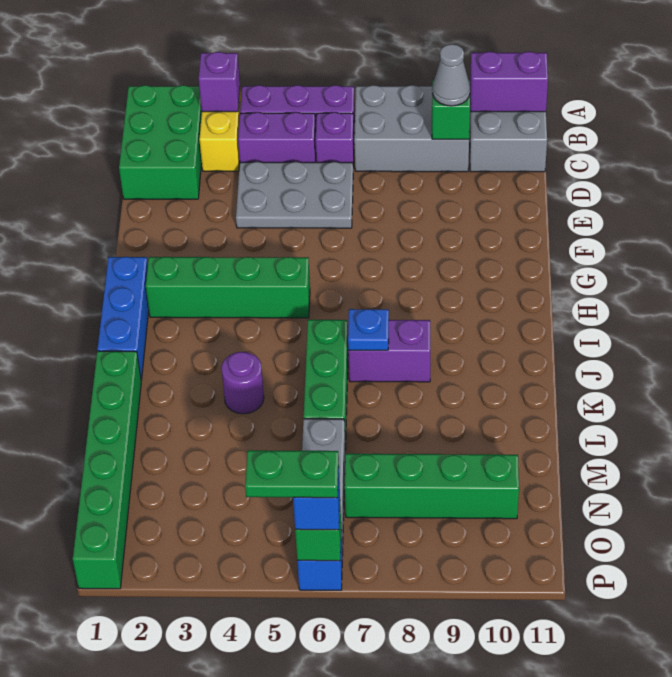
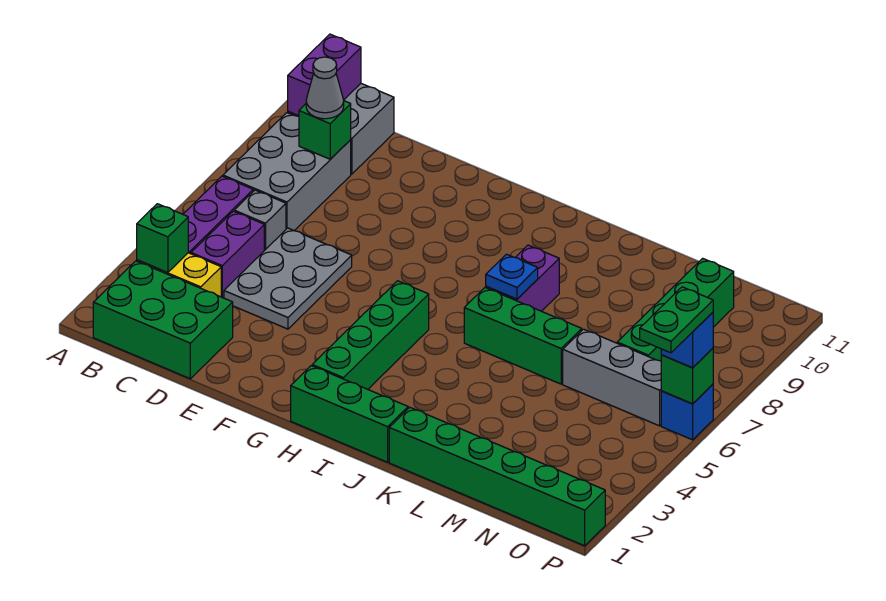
purple 1x1 brick [199,52,240,112] -> green 1x1 brick [137,204,188,272]
purple 1x1 brick [316,112,354,168] -> grey 1x1 brick [234,190,286,251]
blue 1x3 brick [97,257,149,380] -> green 1x3 brick [291,366,408,462]
purple 1x1 round brick [221,352,264,414] -> none

